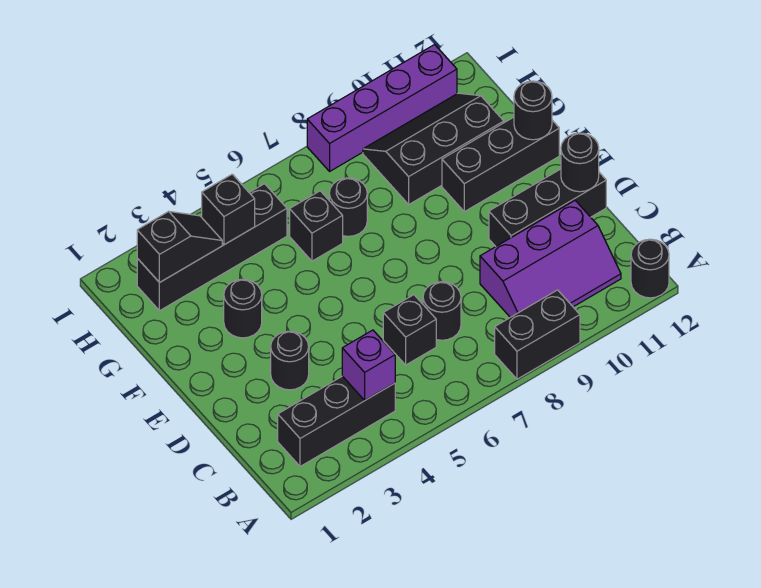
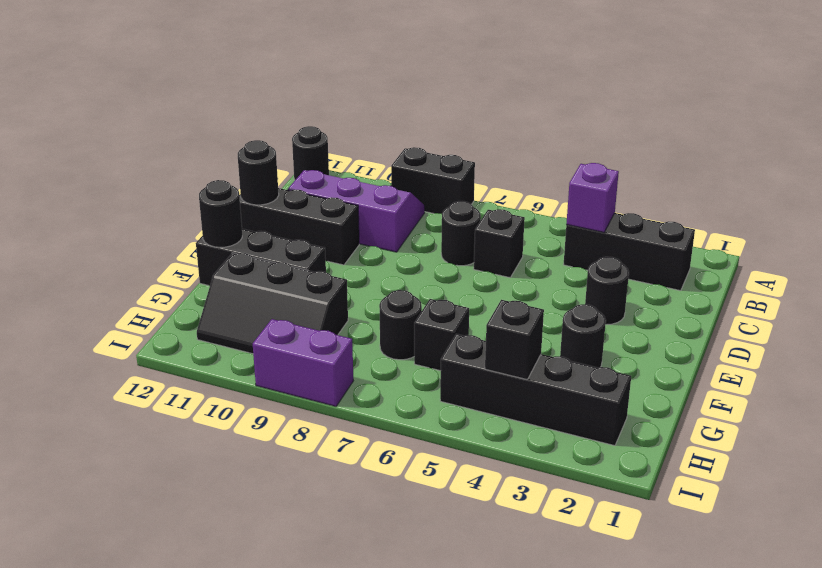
black 1x2 slope [137,211,222,283] -> none
purple 1x4 brick [307,45,457,171] -> purple 1x2 brick [253,319,353,406]

